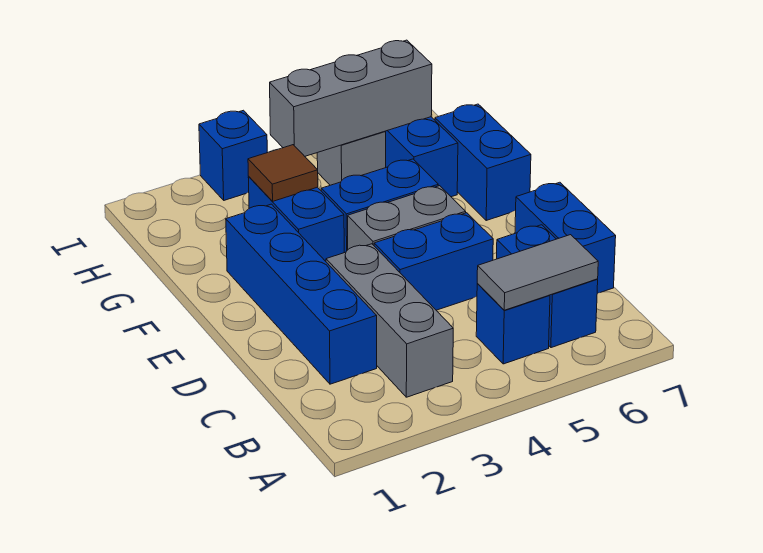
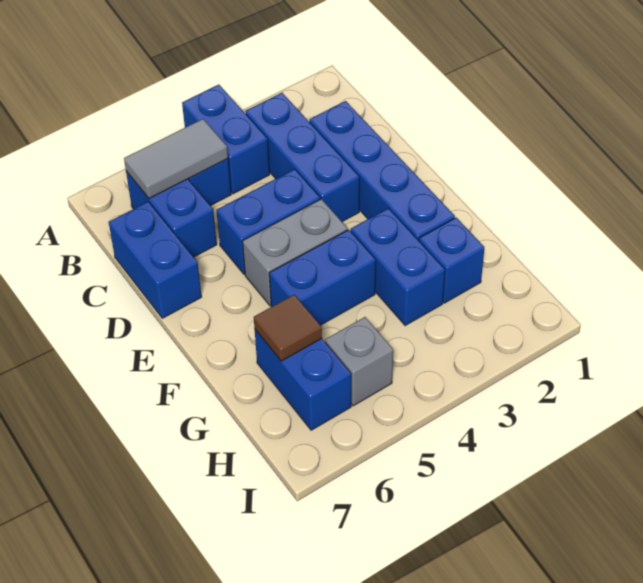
grey 1x3 brick [326,244,453,397] -> blue 1x3 brick [245,93,359,222]
blue 1x2 brick [435,104,531,220] -> blue 1x2 brick moved to [182,85,270,194]
brown 1x1 tile [248,145,318,201] -> brown 1x1 tile moved to [254,295,322,361]
grey 1x3 brick [270,40,432,156] -> none
blue 1x1 brick [199,110,267,200] -> blue 1x1 brick moved to [419,218,484,303]

